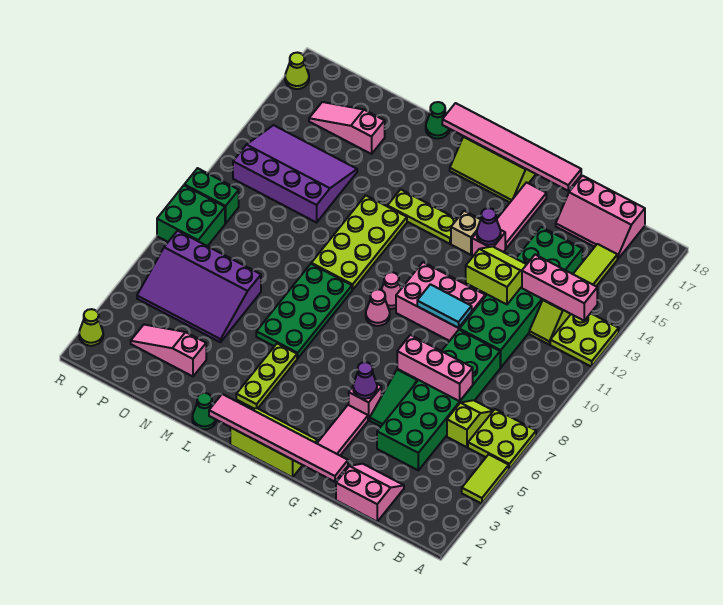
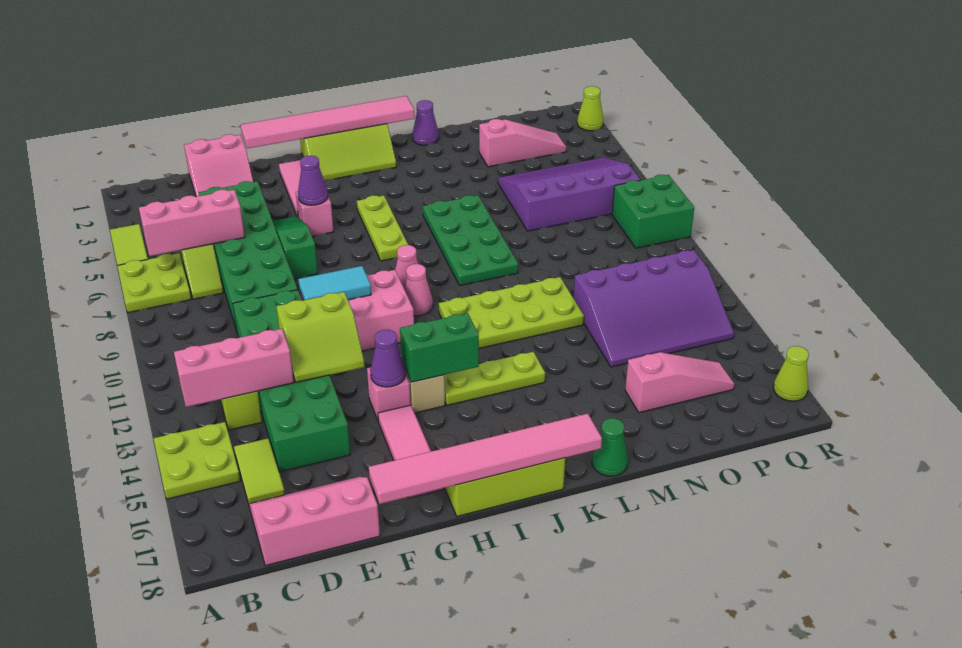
lime 2x2 plate [550,313,619,367] -> lime 2x2 plate moved to [153,422,240,499]
pink 1x3 brick [397,335,473,401] -> pink 1x3 brick moved to [139,190,245,256]
lime 1x3 plate [236,343,297,409] -> lime 1x3 plate moved to [357,196,408,261]
lime 2x4 plate [311,195,407,290] -> lime 2x4 plate turned to [439,277,584,349]
green 1x1 cone [192,393,216,429] -> purple 1x1 cone [413,100,439,145]
green 1x2 brick [184,168,239,223] -> green 1x2 brick moved to [400,313,479,382]

